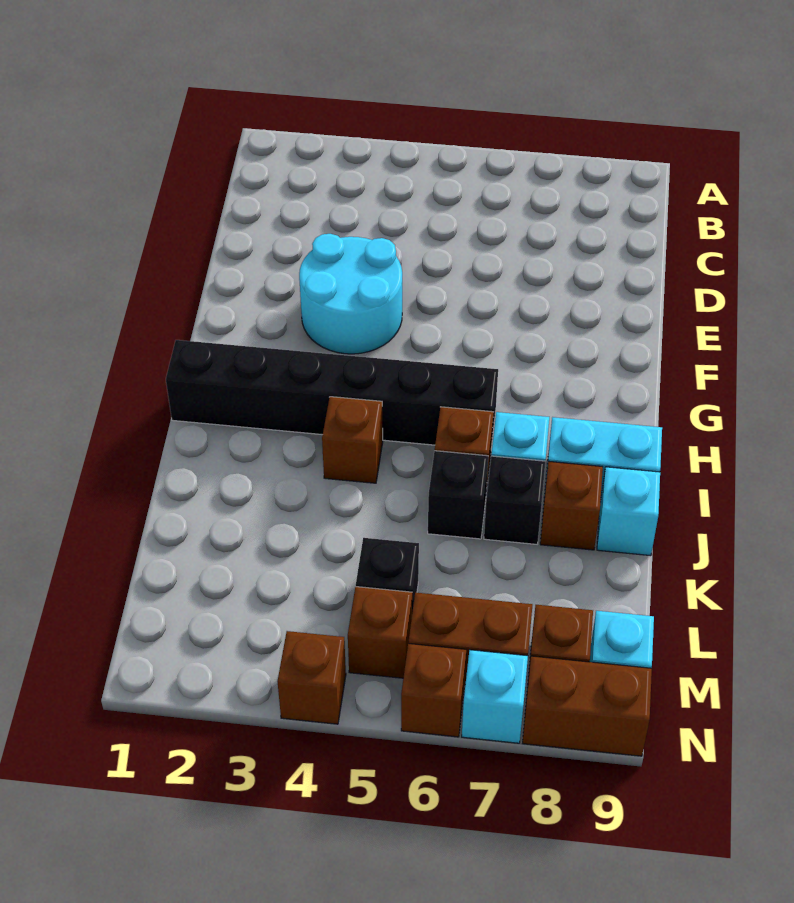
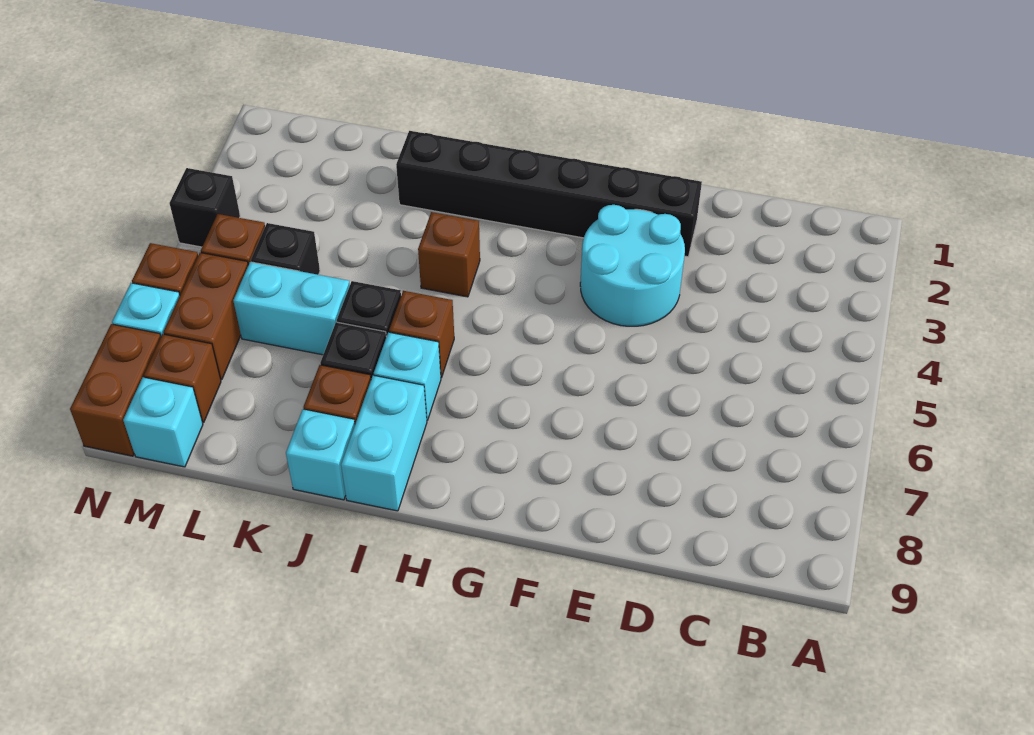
black 1x6 brick [166,340,498,447] -> black 1x6 brick turned to [396,131,702,257]
none -> cyan 1x2 brick [233,262,350,355]
brown 1x1 brick [277,631,346,724] -> black 1x1 brick [169,168,240,247]

